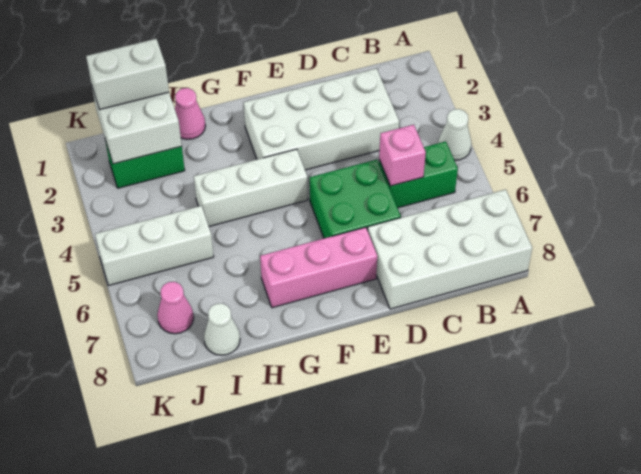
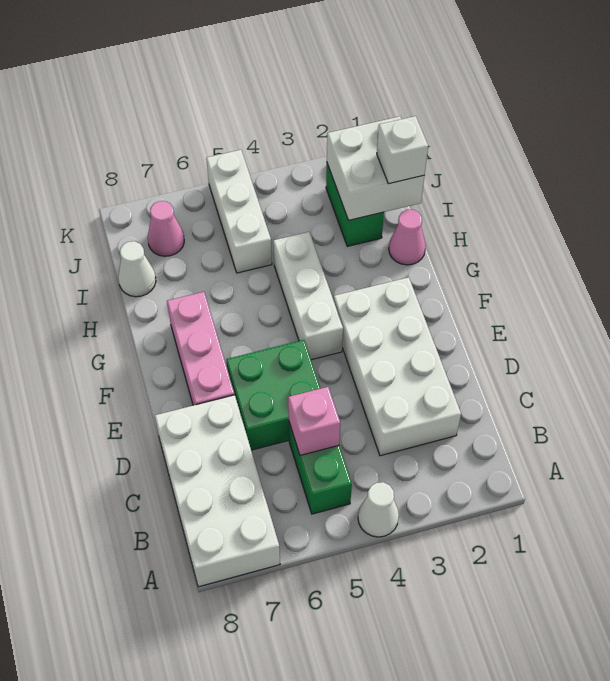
white 1x2 brick [86,39,169,110] -> white 1x1 brick [377,116,428,184]

